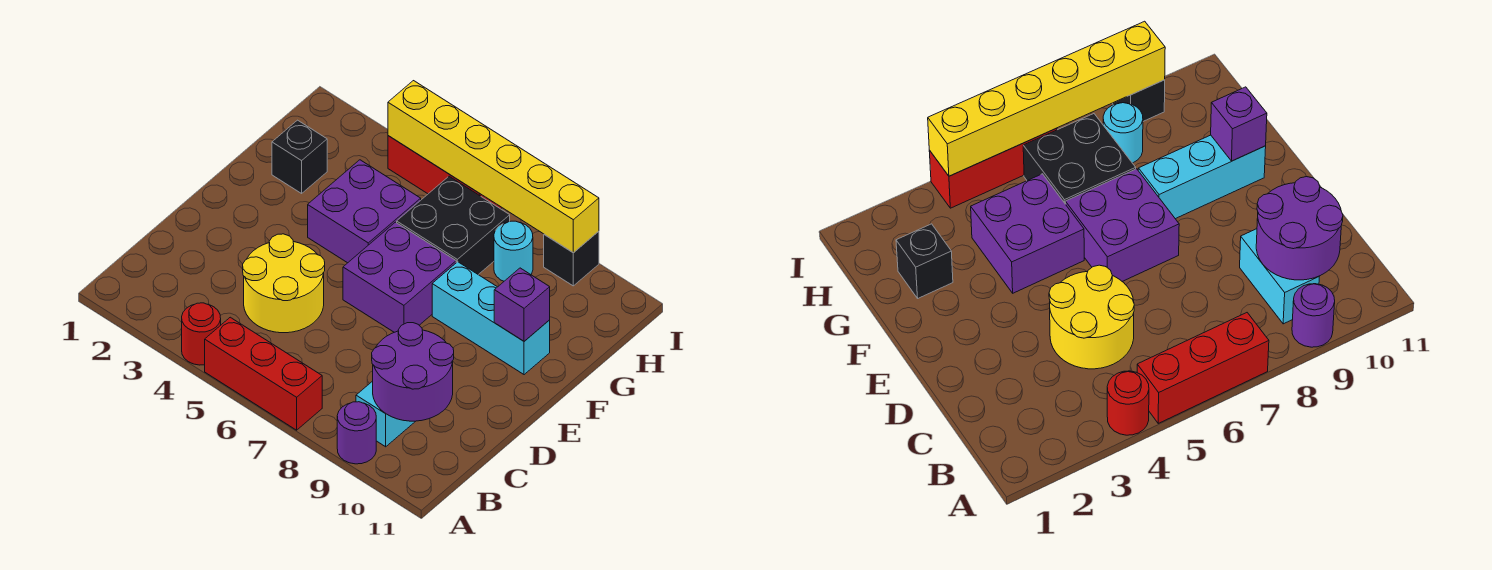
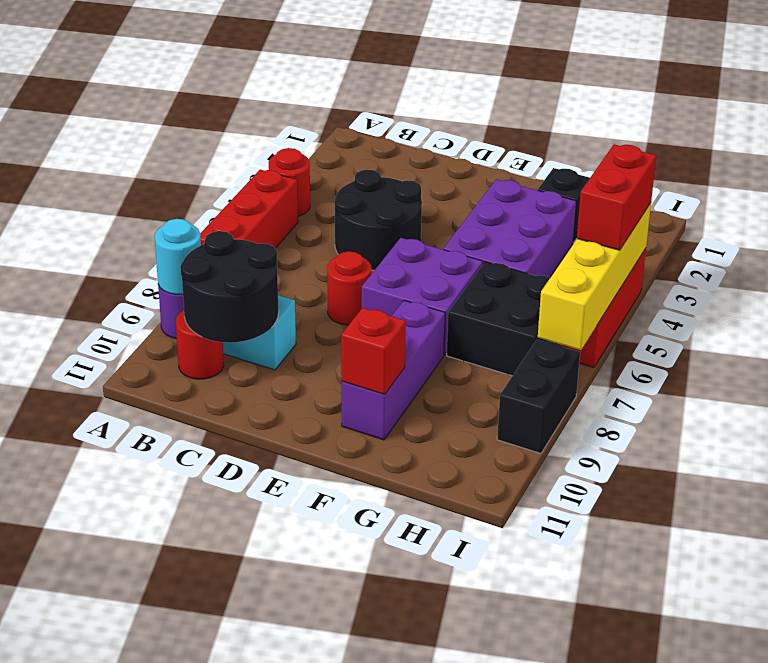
purple 2x2 round brick [372,323,454,421] -> black 2x2 round brick [180,231,279,343]
none -> red 1x1 round brick [176,310,224,379]
yellow 2x2 round brick [243,234,325,333] -> black 2x2 round brick [335,170,422,270]
none -> red 1x1 round brick [327,251,371,325]
purple 2x2 brick [308,160,421,263] -> purple 2x3 brick [443,179,576,278]
cyan 1x3 brick [432,262,550,375] -> purple 1x3 brick [342,300,445,440]
purple 1x1 brick [494,268,550,341] -> red 1x1 brick [341,308,406,394]
cyan 1x1 round brick [494,221,533,281] -> cyan 1x1 round brick moved to [155,219,201,294]
yellow 1x6 brick [388,81,599,253] -> yellow 1x4 brick [538,203,651,350]
none -> red 1x2 brick [577,144,656,250]
black 1x1 brick [544,231,599,286] -> black 1x2 brick [497,340,580,453]

